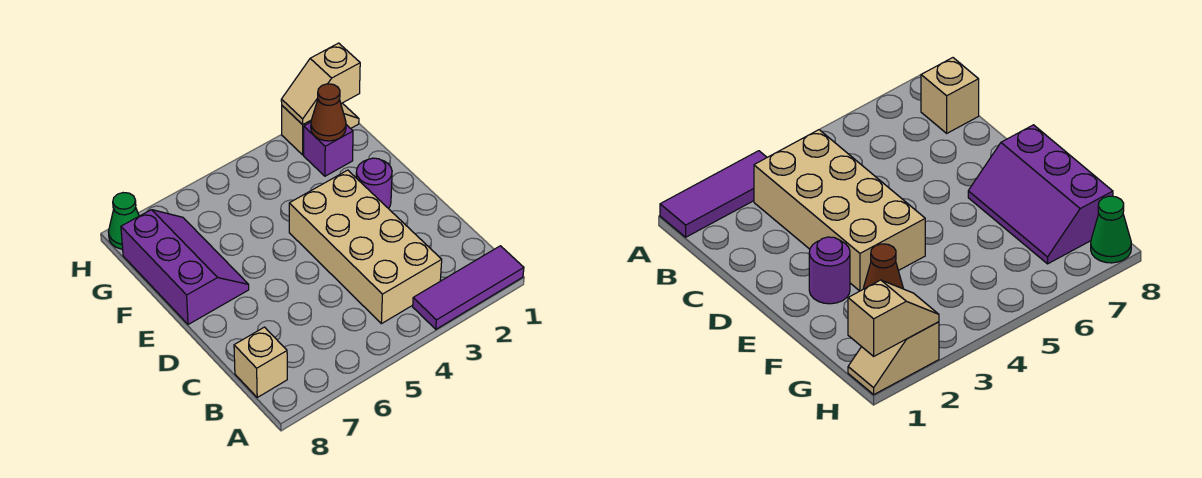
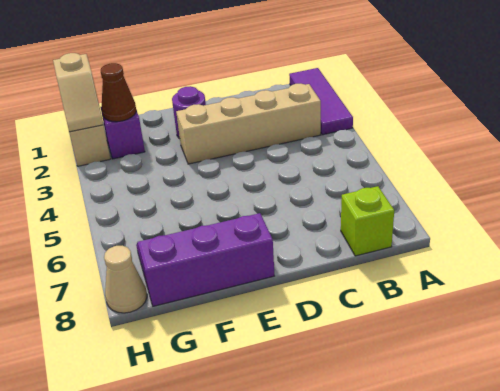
tan 2x4 brick [289,170,442,324] -> tan 1x4 brick [176,84,321,164]
tan 1x1 brick [234,327,287,397] -> lime 1x1 brick [341,186,394,256]
green 1x1 cone [108,193,139,249] -> tan 1x1 cone [104,246,147,313]

